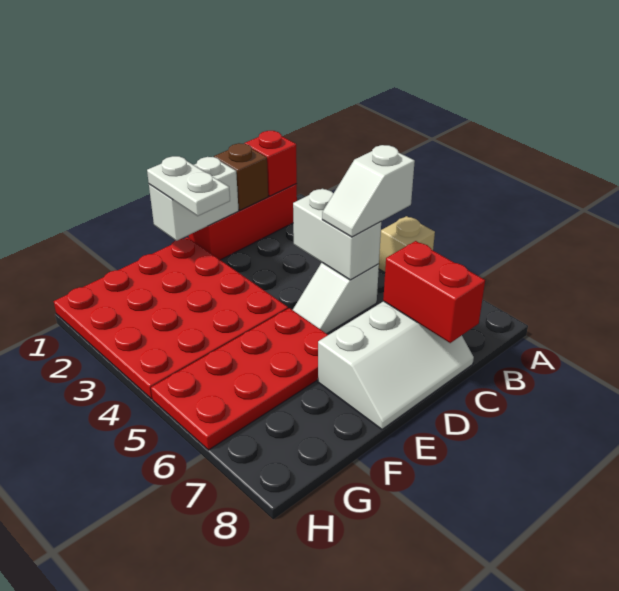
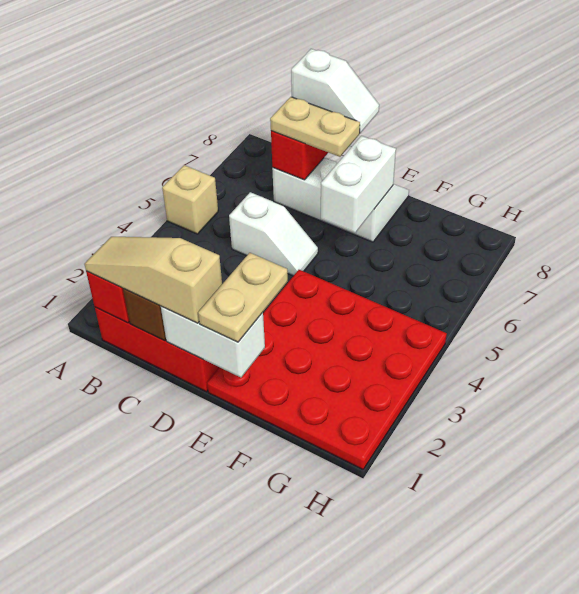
none -> tan 1x3 slope [84,237,222,323]
white 1x2 slope [322,145,415,237] -> white 1x2 slope moved to [291,49,379,133]
white 1x2 brick [293,189,381,280] -> white 1x2 brick moved to [321,136,396,233]
none -> tan 1x2 plate [270,97,360,157]
white 1x2 plate [147,156,230,216] -> tan 1x2 plate [198,253,288,342]
red 2x4 plate [151,308,328,450] -> none

